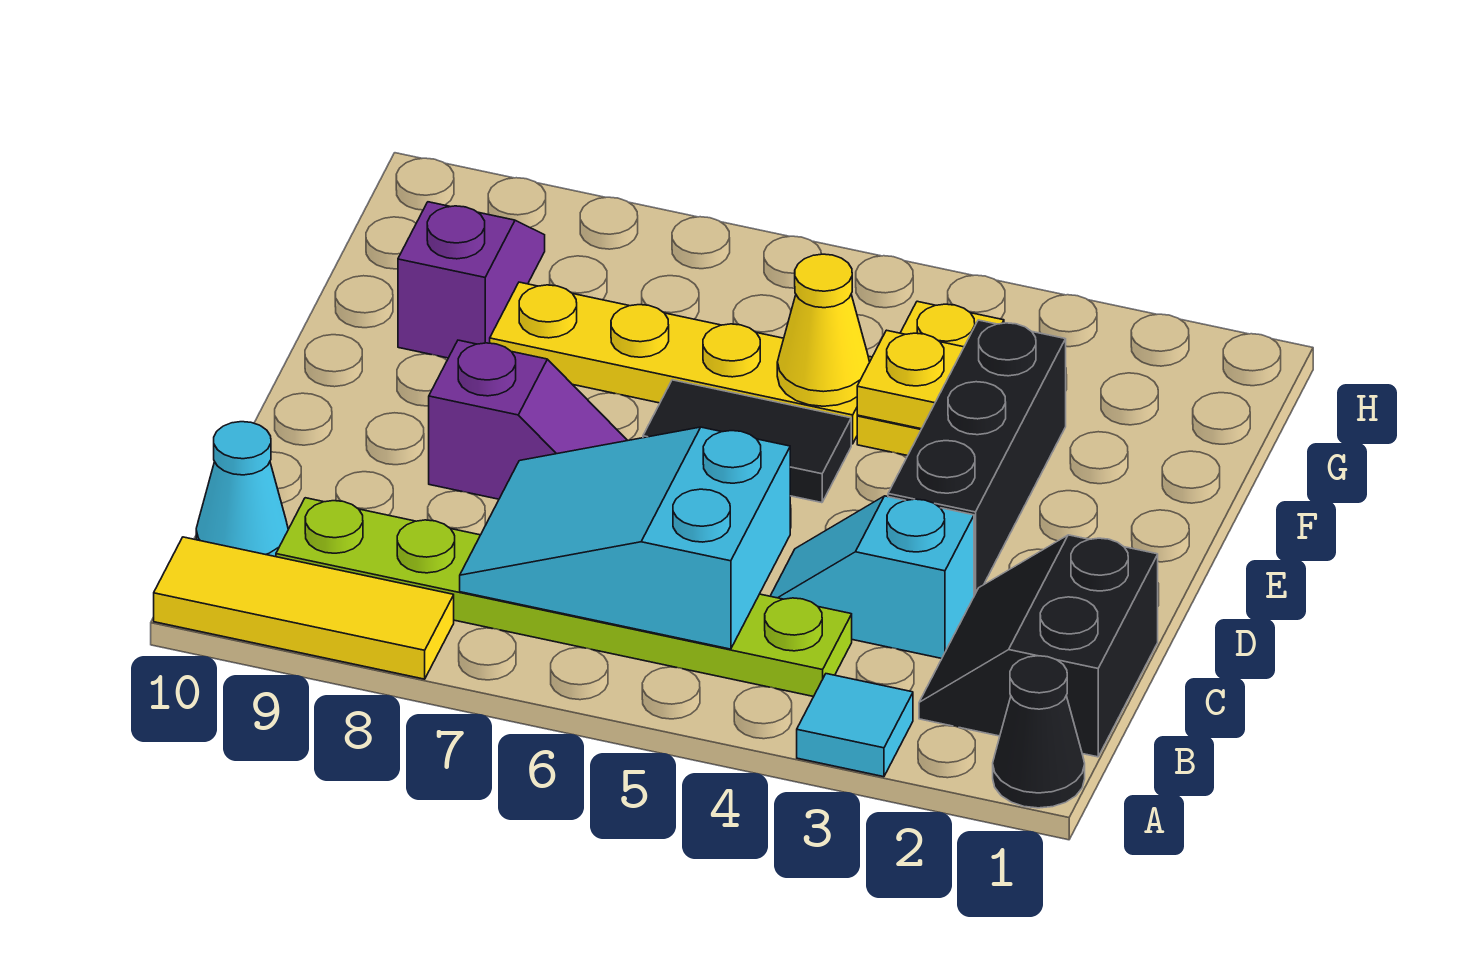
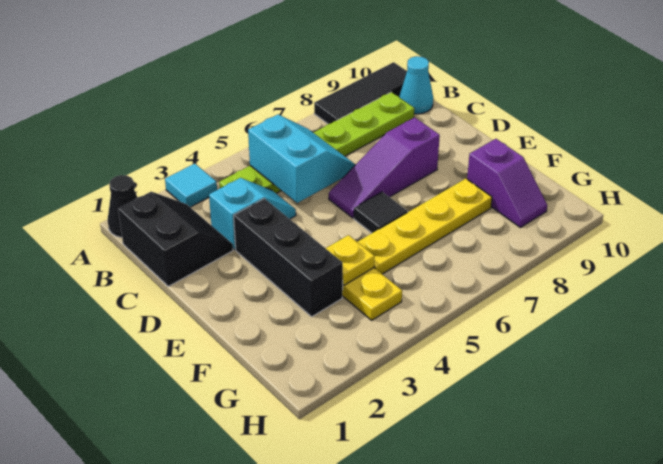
yellow 1x3 tile [154,537,454,679] -> black 1x3 tile [314,62,407,124]
cyan 2x3 slope [460,427,790,649] -> cyan 2x2 slope [248,115,355,203]
purple 1x2 slope [429,340,628,499] -> purple 1x3 slope [329,117,440,218]
black 1x2 tile [643,380,851,503] -> black 1x1 tile [354,192,407,233]
yellow 1x1 cone [777,254,870,406] -> none

